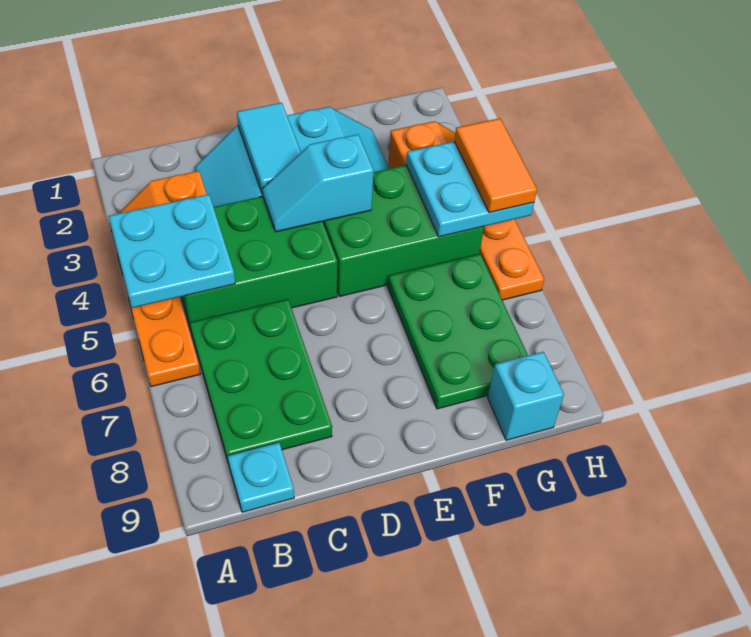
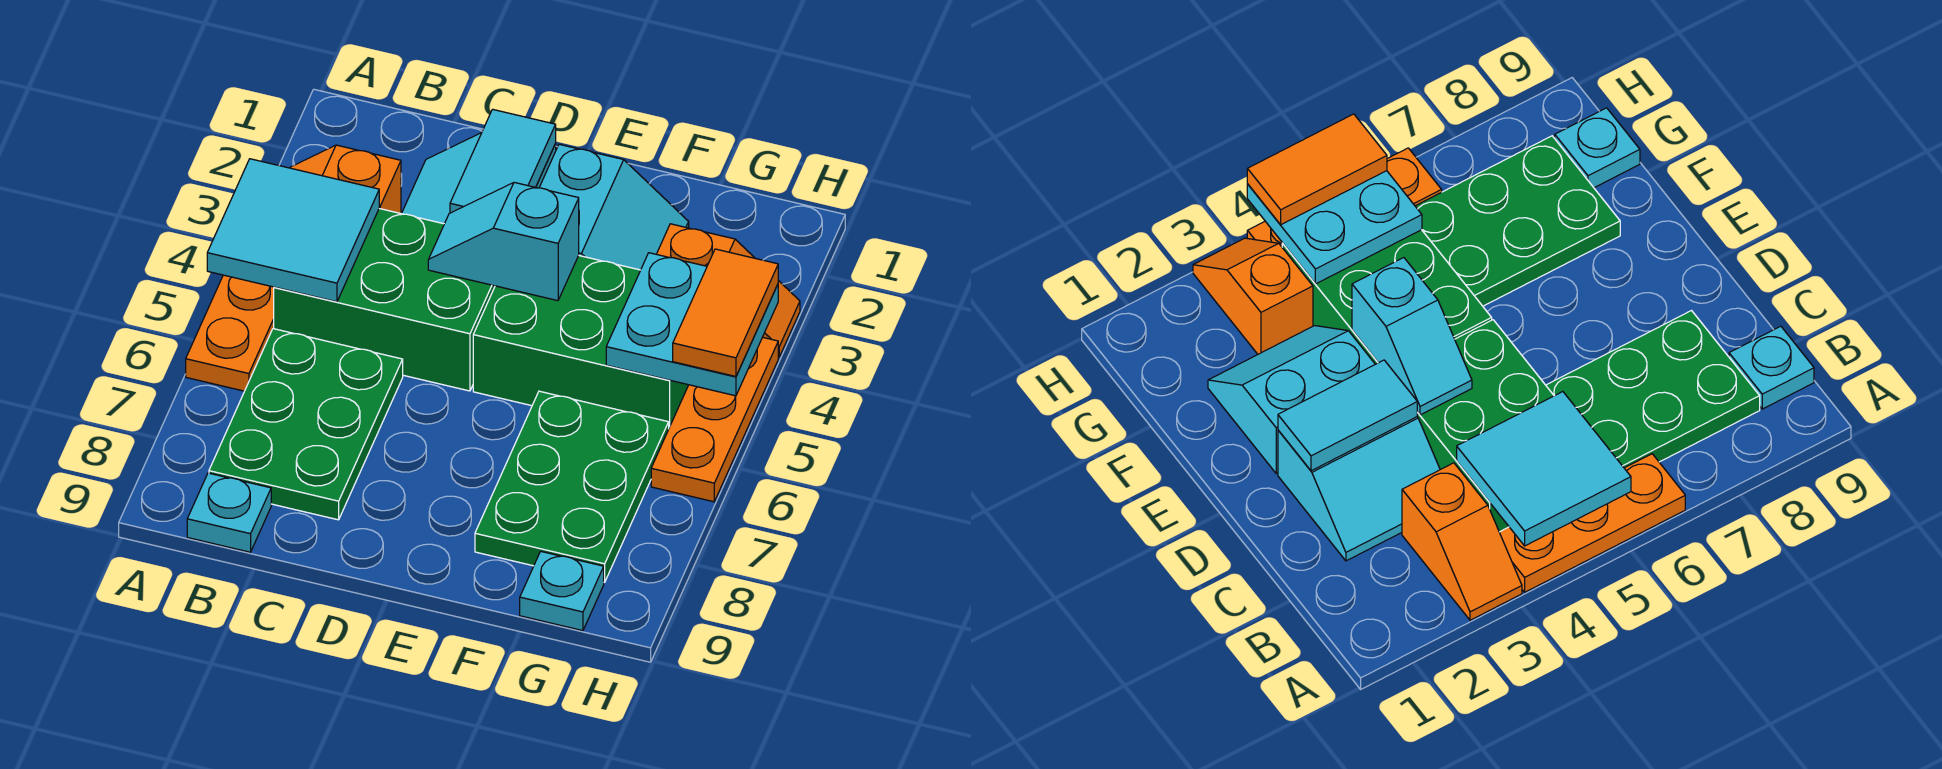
cyan 2x2 plate [109,194,235,308] -> cyan 2x2 tile [207,159,379,302]
cyan 1x1 brick [488,352,564,440] -> cyan 1x1 plate [520,551,604,631]

